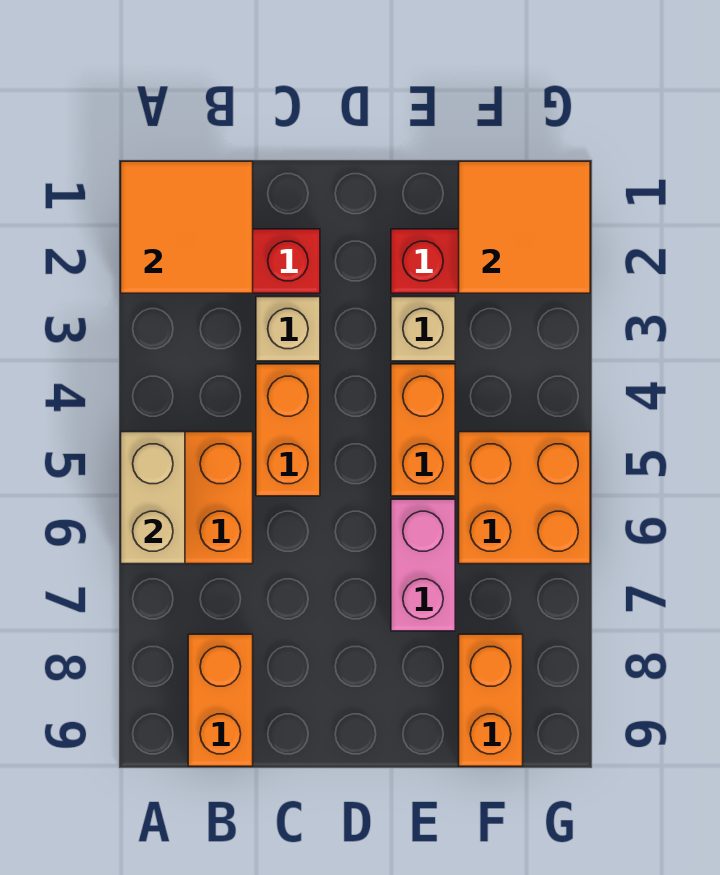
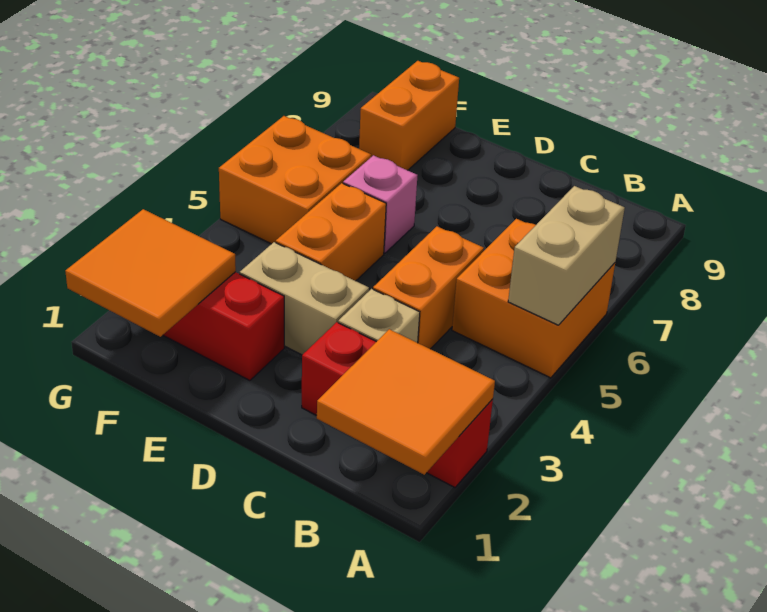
orange 1x2 brick [188,634,253,766] -> none
tan 1x1 brick [391,297,455,361] -> tan 1x2 brick [240,242,369,355]
pink 1x2 brick [391,499,455,631] -> pink 1x1 brick [343,155,418,253]

